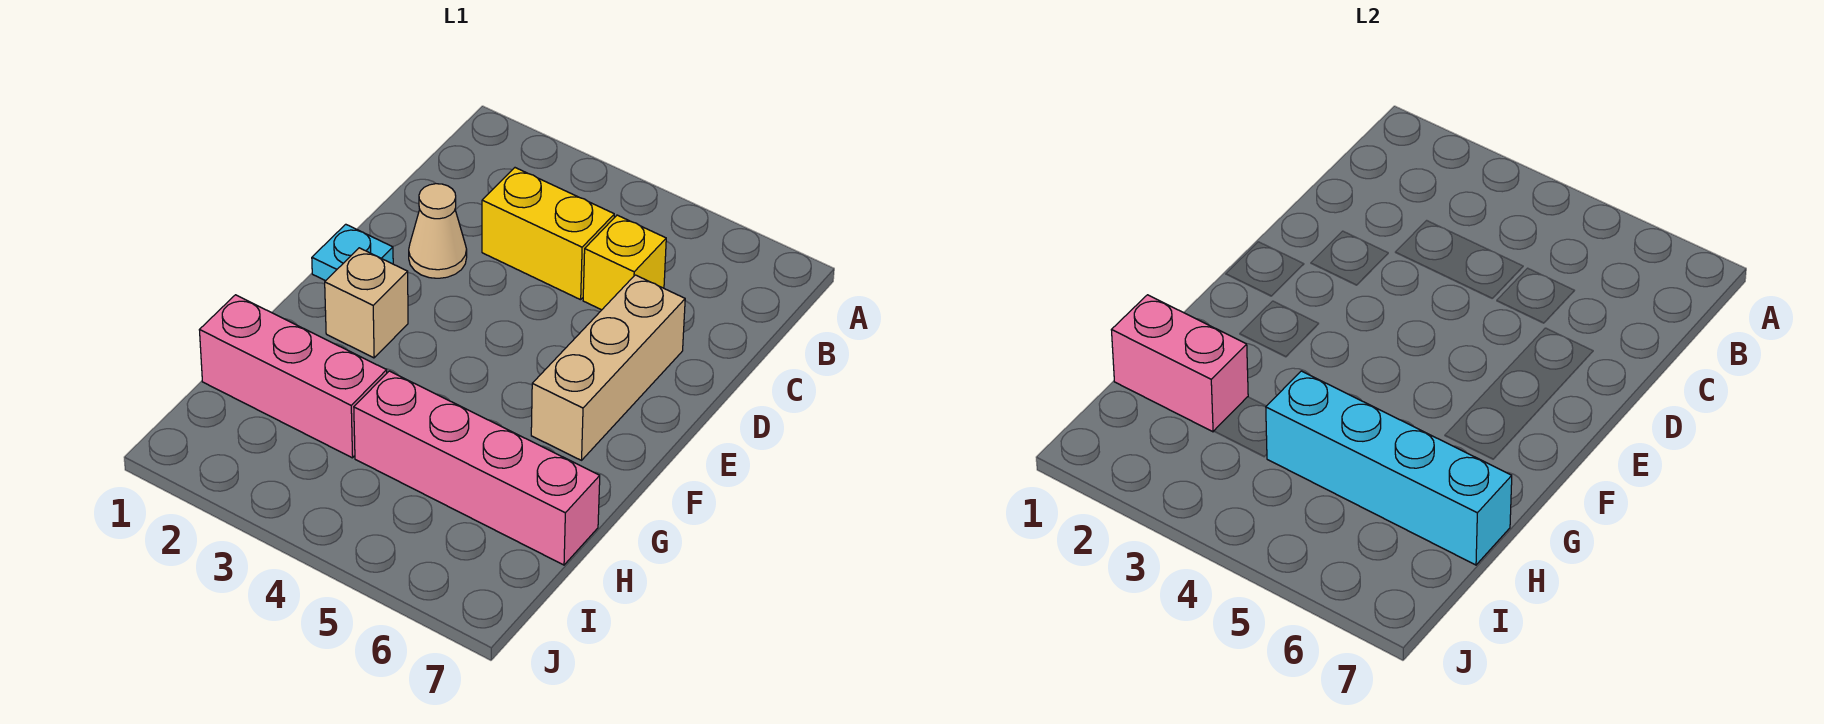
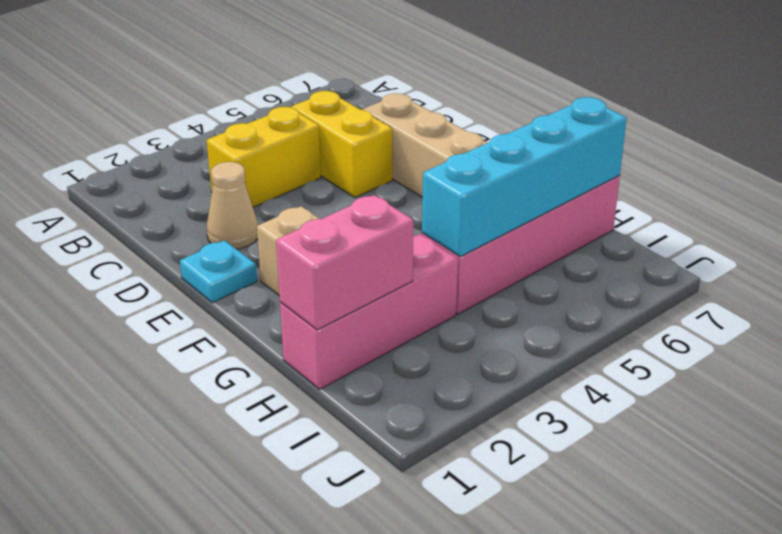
yellow 1x1 brick [583,215,666,310] -> yellow 1x2 brick [291,91,392,197]

